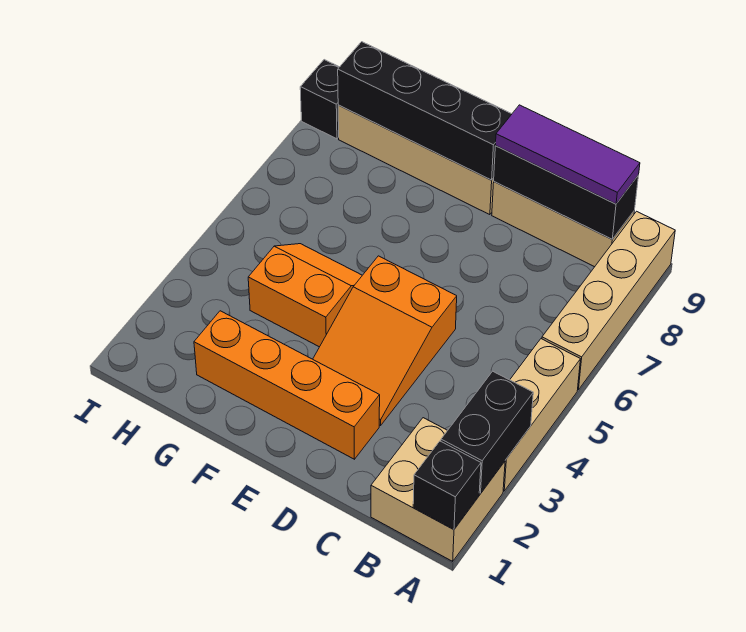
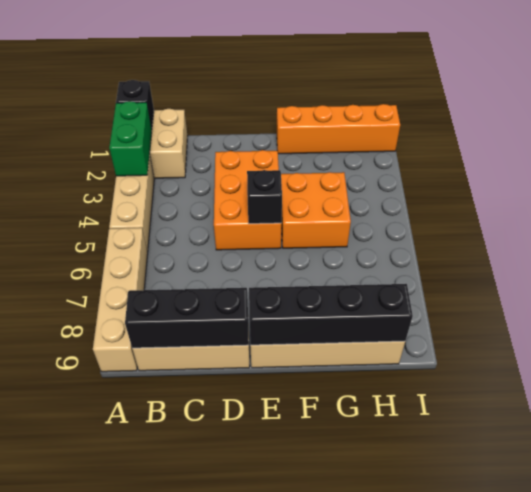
black 1x2 brick [441,371,533,494] -> green 1x2 brick [109,101,152,176]
purple 1x3 tile [495,105,640,204] -> none
orange 1x4 brick [194,311,380,459] -> orange 1x4 brick moved to [277,104,400,154]
orange 2x3 slope [313,256,457,425] -> orange 2x3 brick [214,150,281,250]
orange 2x2 slope [248,244,362,347] -> orange 2x2 brick [281,172,351,248]
black 1x1 brick [300,60,339,139] -> black 1x1 brick moved to [247,170,282,224]

